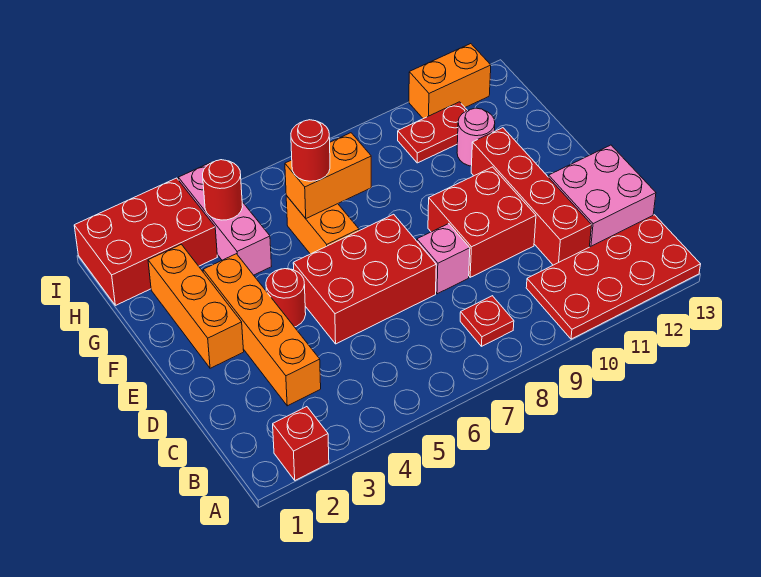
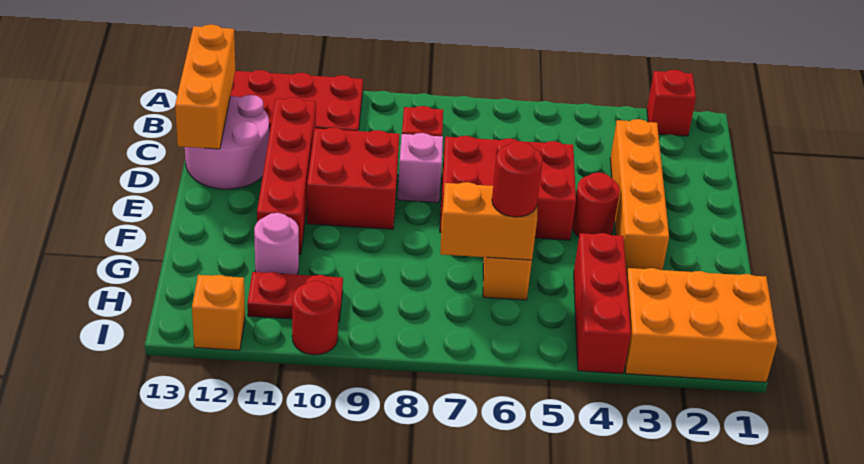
pink 2x2 brick [549,145,656,247] -> pink 2x2 round brick [185,95,269,189]
orange 1x3 brick [148,244,244,368] -> orange 1x3 brick moved to [175,24,235,149]
pink 1x3 brick [178,163,272,275] -> red 1x3 brick [574,233,631,374]
red 2x3 brick [74,178,217,305] -> orange 2x3 brick [625,268,777,382]
red 1x1 round brick [203,160,243,220] -> red 1x1 round brick moved to [292,281,339,355]
orange 1x2 brick [409,44,491,119] -> orange 1x1 brick [192,275,245,350]

